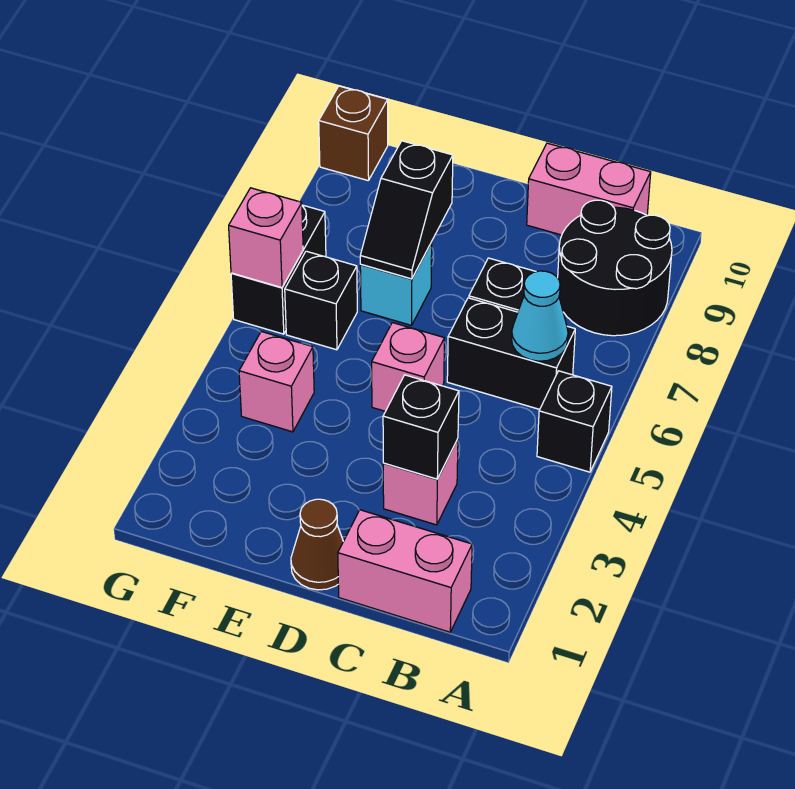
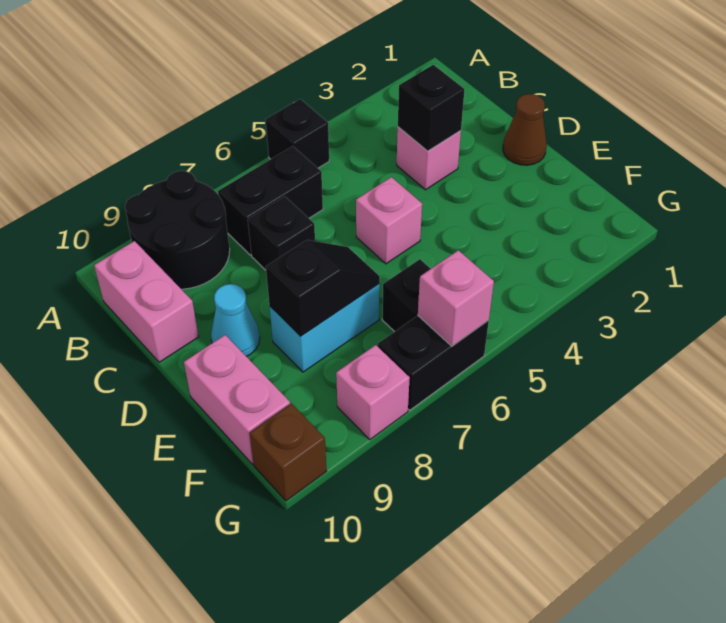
pink 1x2 brick [338,510,472,632] -> pink 1x2 brick moved to [184,335,290,464]
black 1x2 brick [447,298,575,409] -> black 1x2 brick turned to [218,146,323,255]
cyan 1x1 cone [512,271,568,361] -> cyan 1x1 cone moved to [211,284,260,356]
cyan 1x1 brick [360,242,432,325] -> cyan 1x2 brick [269,284,380,372]
pink 1x1 brick [239,332,314,432] -> pink 1x1 brick moved to [336,345,410,439]

